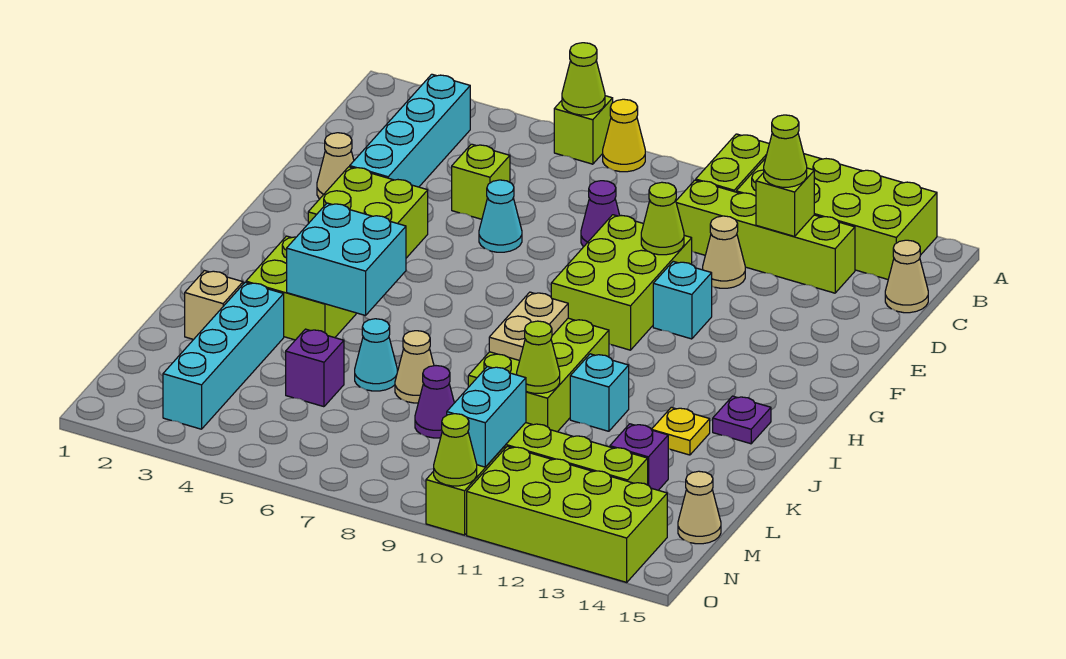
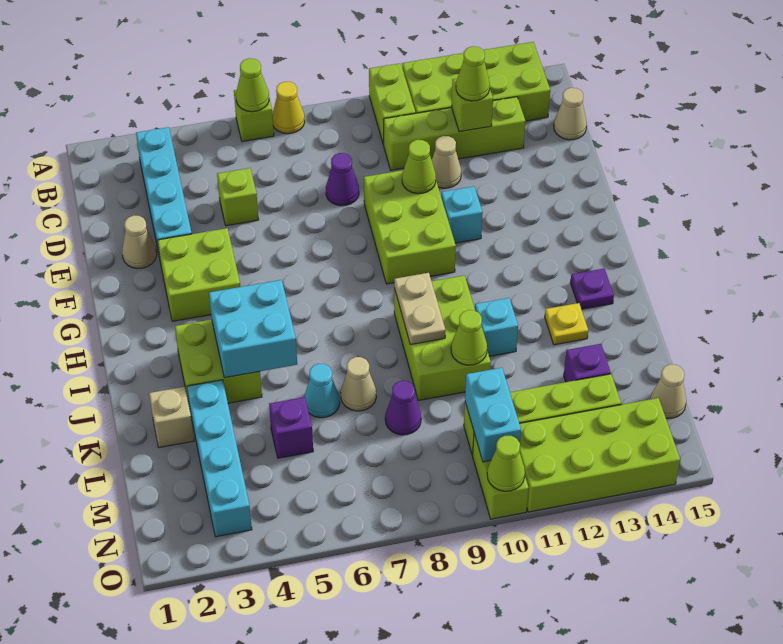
cyan 1x1 cone [479,180,522,252] -> none

